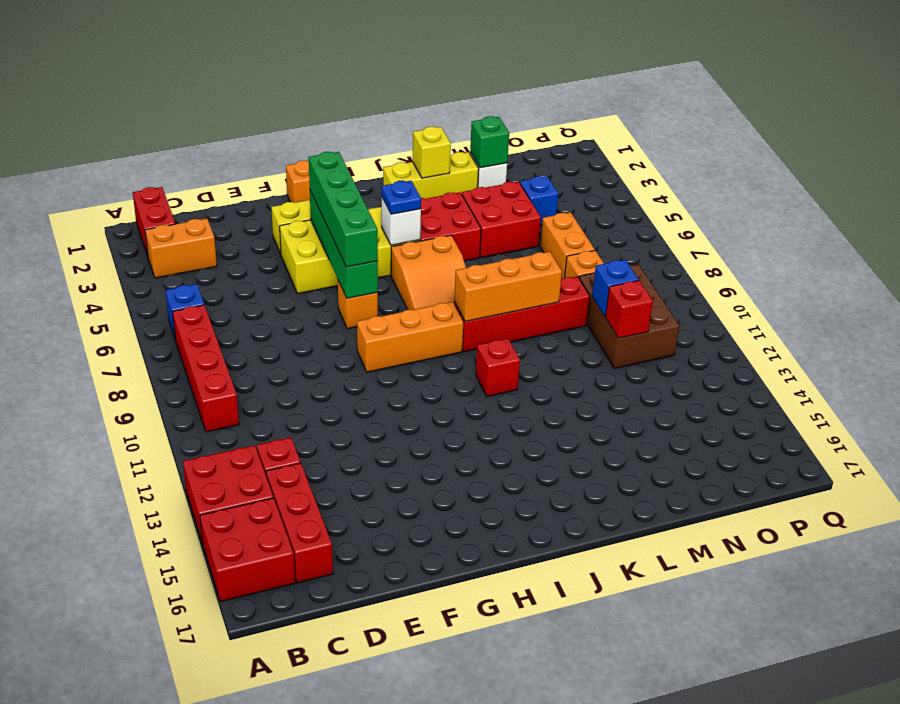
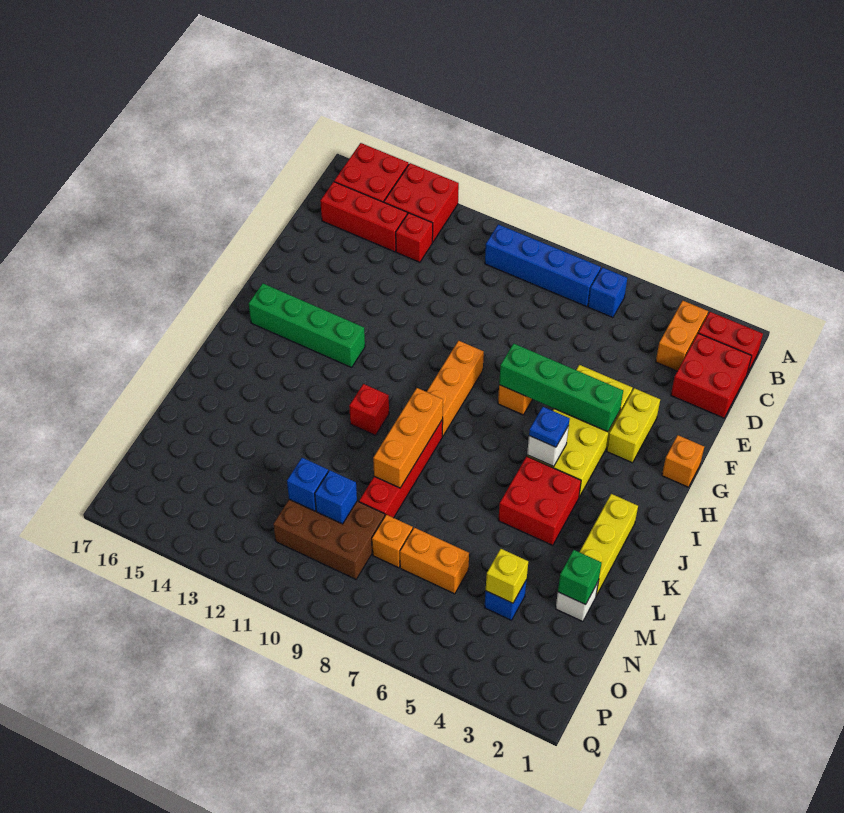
red 1x4 brick [172,305,239,432] -> blue 1x4 brick [485,224,601,307]
green 1x4 brick [309,152,378,267] -> green 1x4 brick moved to [249,283,365,368]
orange 2x3 slope [391,235,466,310] -> none
yellow 1x1 brick [413,127,451,178] -> yellow 1x1 brick moved to [486,549,528,603]
red 2x2 brick [462,182,541,258] -> red 2x2 brick moved to [671,333,752,418]
red 1x1 brick [605,281,653,338] -> blue 1x1 brick [287,458,328,511]

